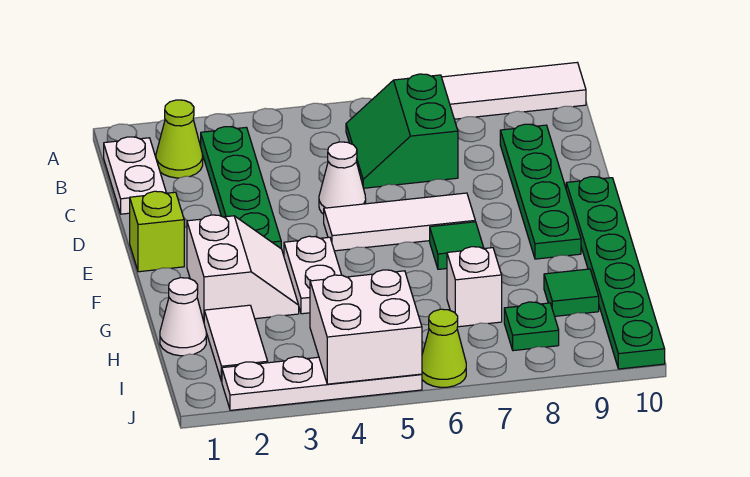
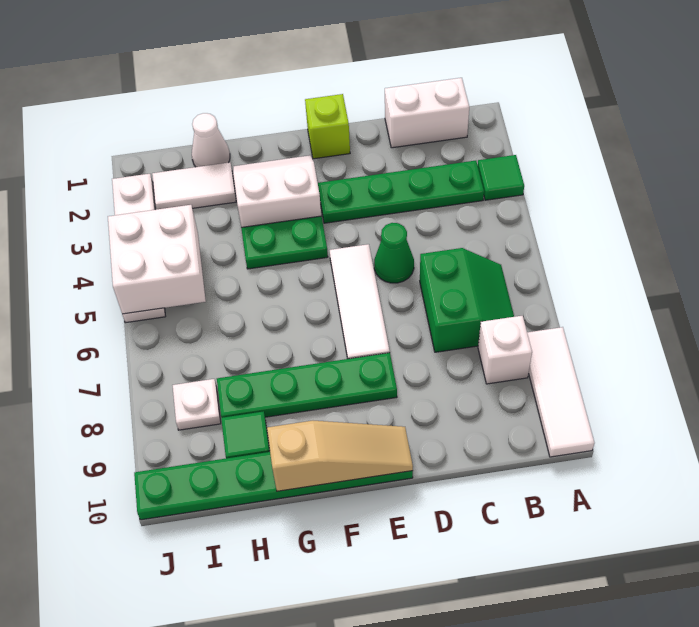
white 1x2 plate [104,137,166,214] -> white 1x2 brick [385,78,469,148]
lime 1x1 cone [156,100,203,178] -> none
green 2x2 slope [346,74,458,188] -> green 2x2 slope turned to [420,248,514,352]
green 1x4 plate [500,124,581,259] -> green 1x4 plate moved to [217,353,397,418]
white 1x1 cone [319,142,366,214] -> green 1x1 cone [374,223,414,283]
none -> tan 1x3 slope [267,421,413,491]
white 2x2 slope [187,215,299,321] -> white 2x2 slope turned to [233,155,321,227]
white 1x2 plate [284,236,341,314] -> green 1x2 plate [241,216,328,269]
green 1x1 tile [430,222,484,269] -> green 1x1 tile moved to [478,155,524,200]
white 1x1 brick [447,247,502,327] -> white 1x1 brick moved to [478,316,532,384]
green 1x1 plate [504,302,559,351] -> white 1x1 plate [173,379,221,430]
lime 1x1 cone [422,309,466,387] -> none

